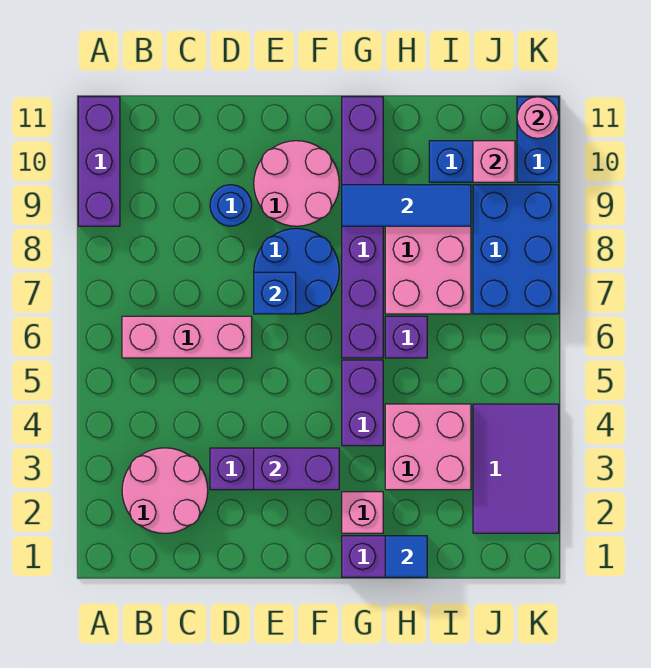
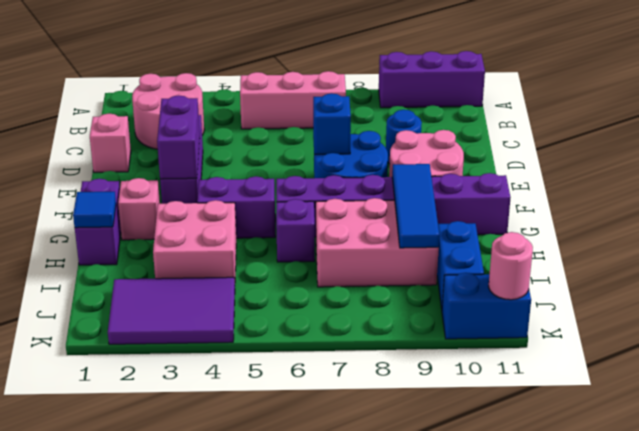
pink 1x3 brick [122,316,252,358] -> pink 1x3 brick turned to [240,71,346,129]
blue 2x3 brick [473,185,559,314] -> none
pink 1x1 brick [473,141,515,182] -> pink 1x1 brick moved to [90,114,131,172]

